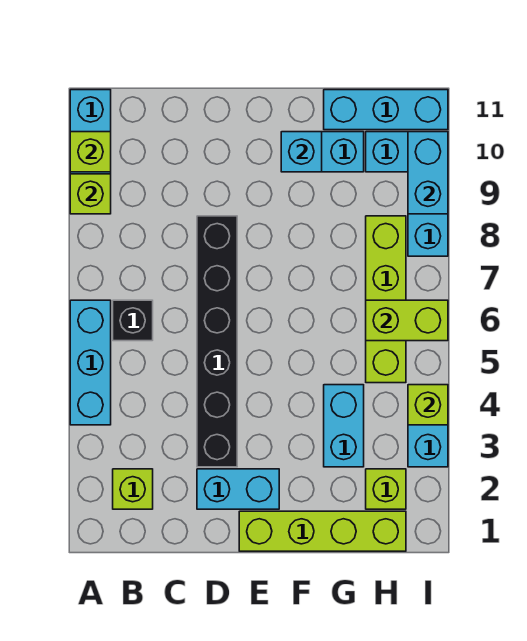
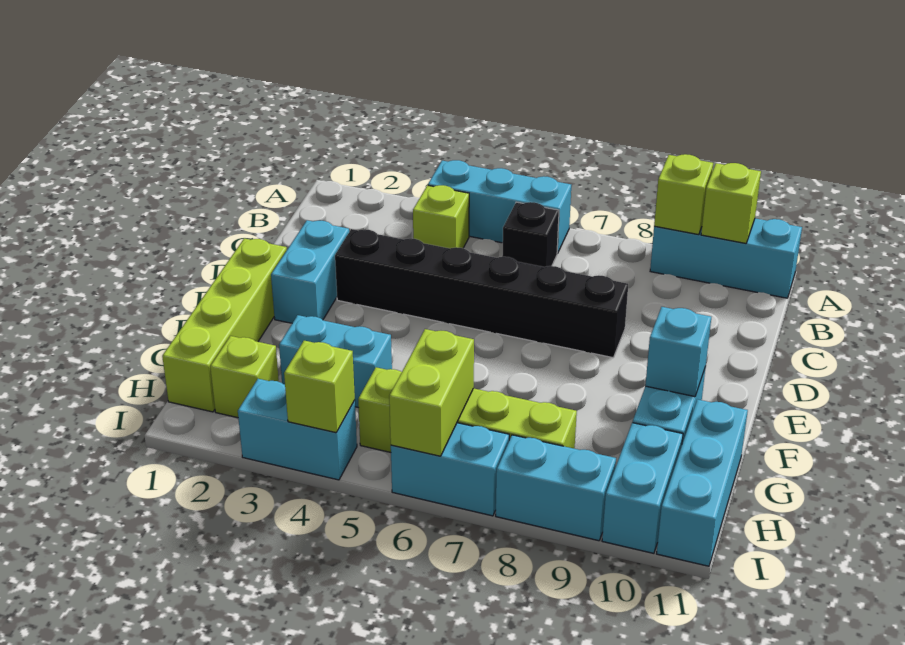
lime 1x1 brick [113,469,153,509] -> lime 1x1 brick moved to [413,185,469,248]
cyan 1x2 brick [408,132,448,214] -> cyan 1x2 brick moved to [391,423,509,516]

